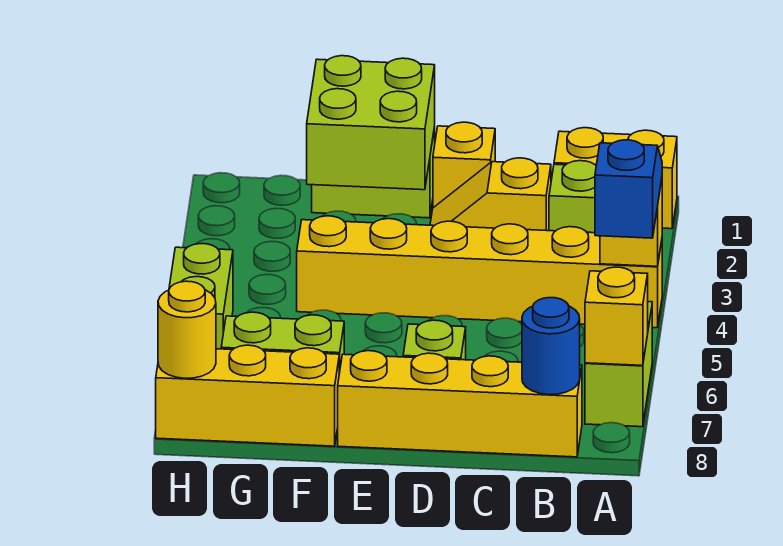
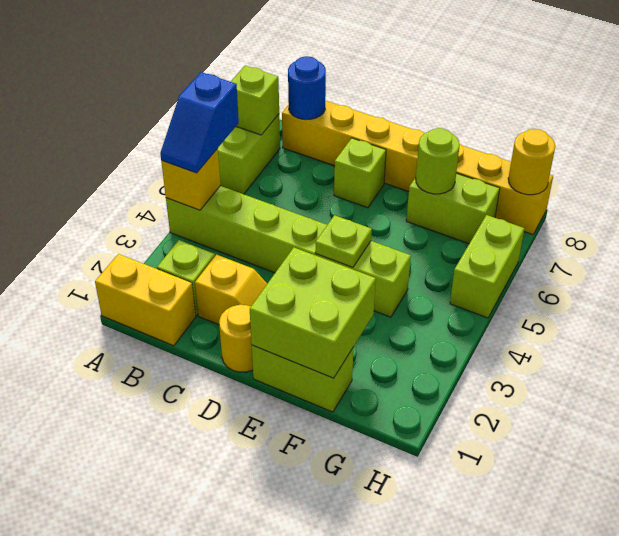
yellow 1x6 brick [297,216,662,328] -> lime 1x6 brick [166,186,411,317]
yellow 1x1 brick [585,267,648,365] -> lime 1x1 brick [231,66,279,135]
yellow 1x1 brick [433,122,495,208] -> yellow 1x1 round brick [219,305,253,372]
none -> lime 1x1 plate [315,215,372,267]
none -> lime 1x1 round brick [416,128,460,194]

